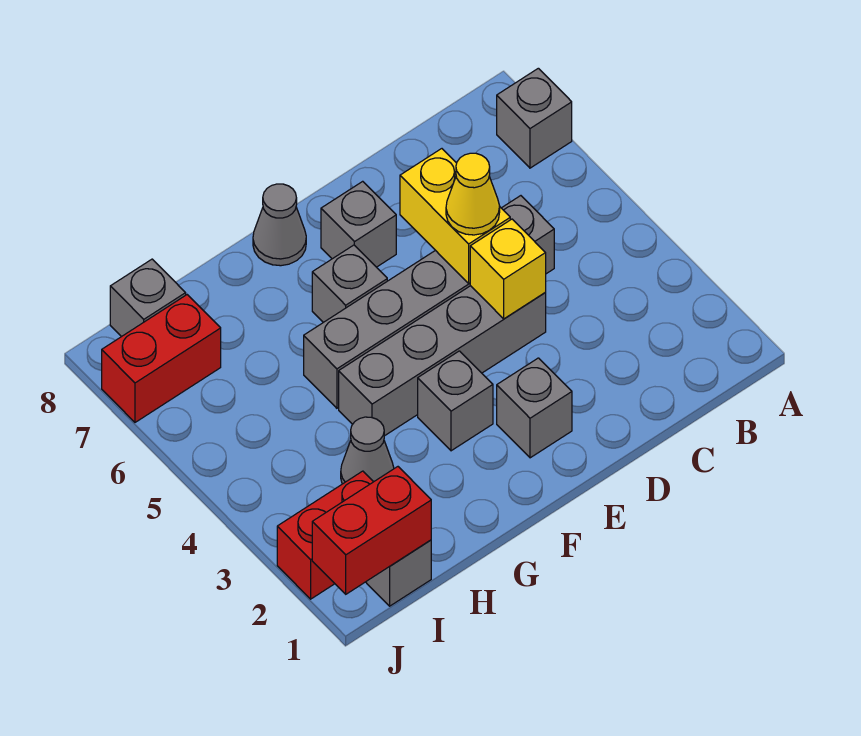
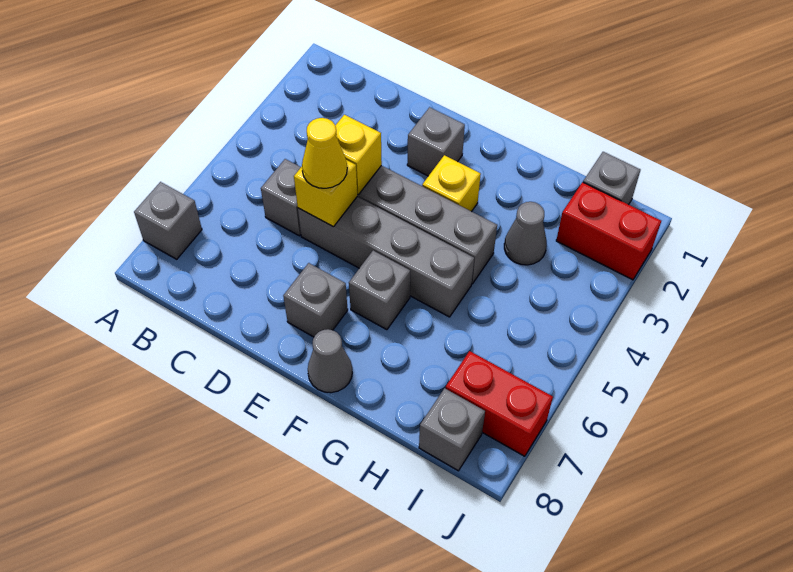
yellow 1x2 brick [400,149,510,283] -> yellow 1x1 brick [294,160,358,227]
grey 1x1 brick [418,351,493,451] -> yellow 1x1 brick [422,155,481,212]
red 1x2 brick [312,467,431,594] -> none

